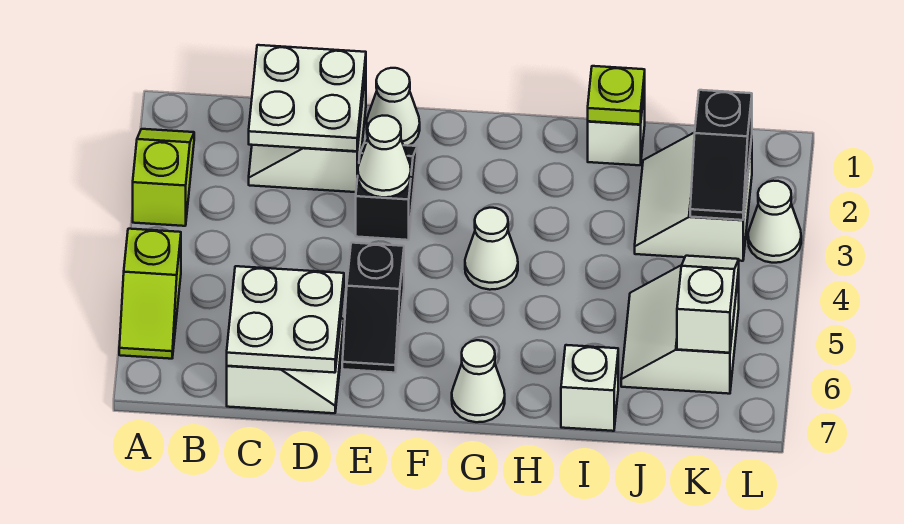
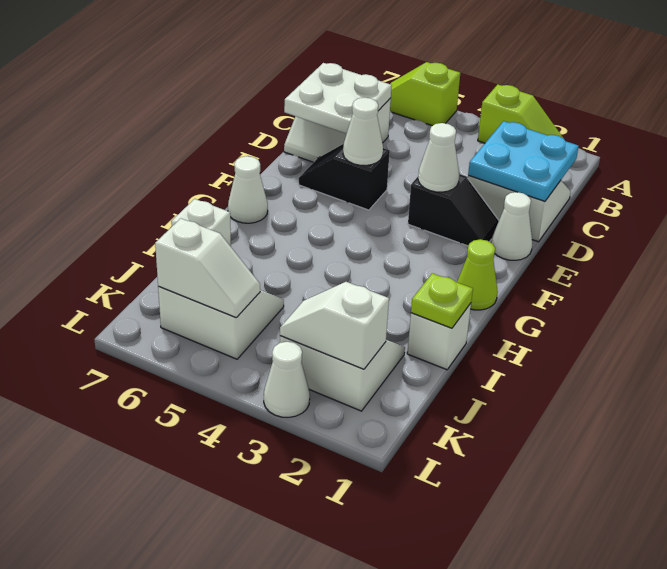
white 2x2 plate [249,45,366,151] -> cyan 2x2 plate [468,121,579,201]
none -> lime 1x1 cone [457,239,498,310]
white 1x1 cone [465,208,518,290] -> white 1x1 cone moved to [343,98,383,166]
black 1x2 slope [690,90,752,220] -> white 1x2 slope [280,282,389,369]

